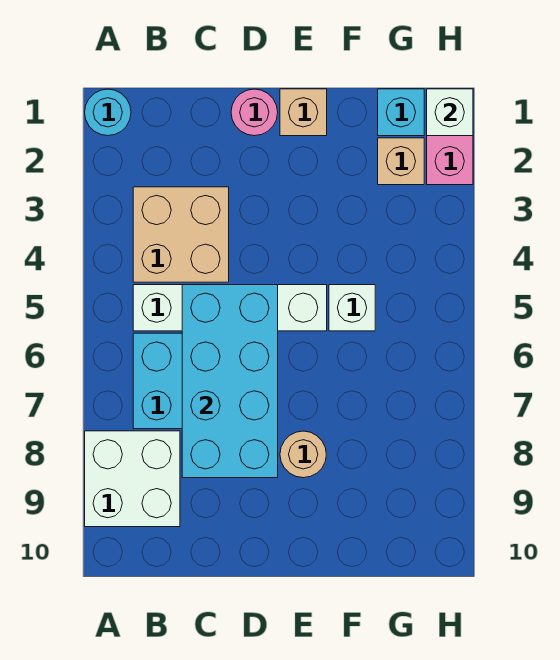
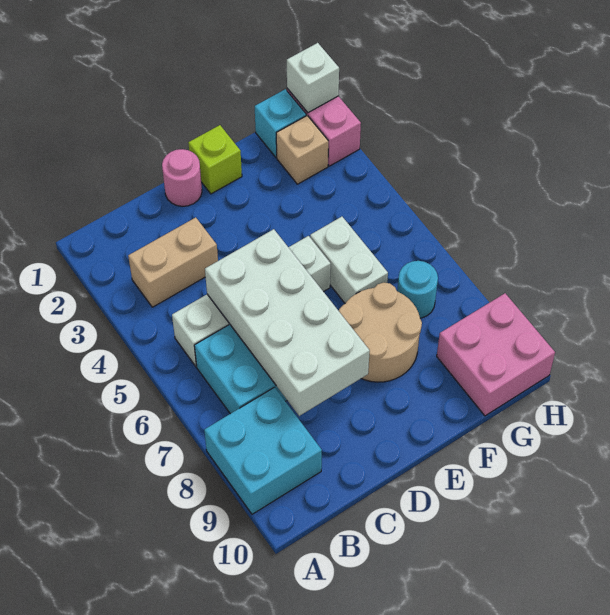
cyan 1x1 round brick [85,89,131,136] -> cyan 1x1 round brick moved to [397,261,438,318]
white 2x2 brick [85,431,180,527] -> cyan 2x2 brick [204,387,322,514]
tan 2x2 brick [133,187,229,282] -> tan 1x2 brick [128,217,218,307]
cyan 2x4 brick [182,285,278,478] -> white 2x4 brick [205,229,370,416]
tan 1x1 brick [280,89,327,136] -> lime 1x1 brick [188,125,242,194]
tan 1x1 round brick [280,431,326,478] -> tan 2x2 round brick [339,283,422,382]
white 1x1 brick [329,285,375,331] -> white 1x2 brick [310,217,388,303]
none -> pink 2x2 brick [437,293,555,416]

